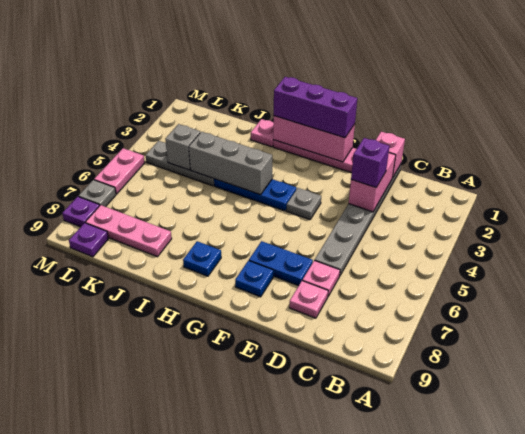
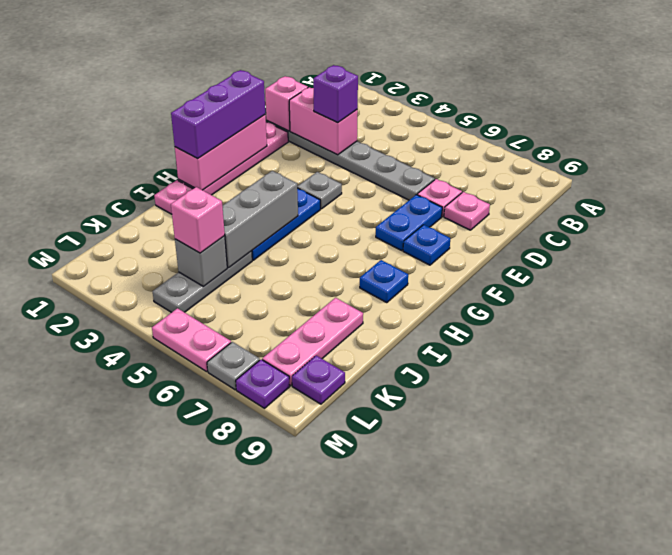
none -> pink 1x1 brick [171,187,225,253]

